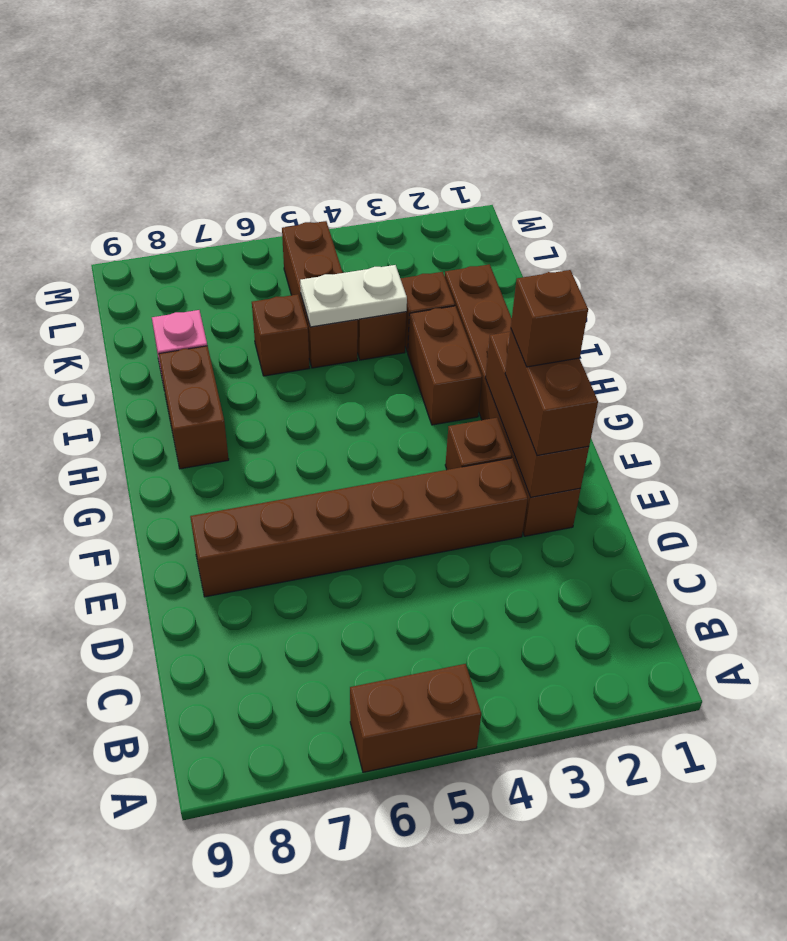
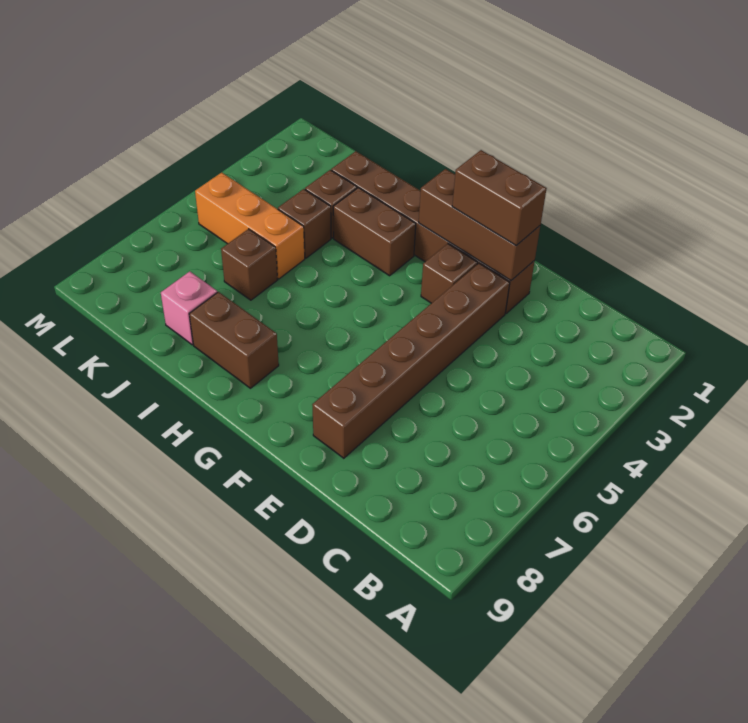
brown 1x2 brick [350,664,481,772] -> none
brown 1x1 brick [511,270,588,367] -> none
white 1x2 plate [300,265,407,327] -> none
brown 1x3 brick [282,221,358,368] -> orange 1x3 brick [195,172,305,279]

